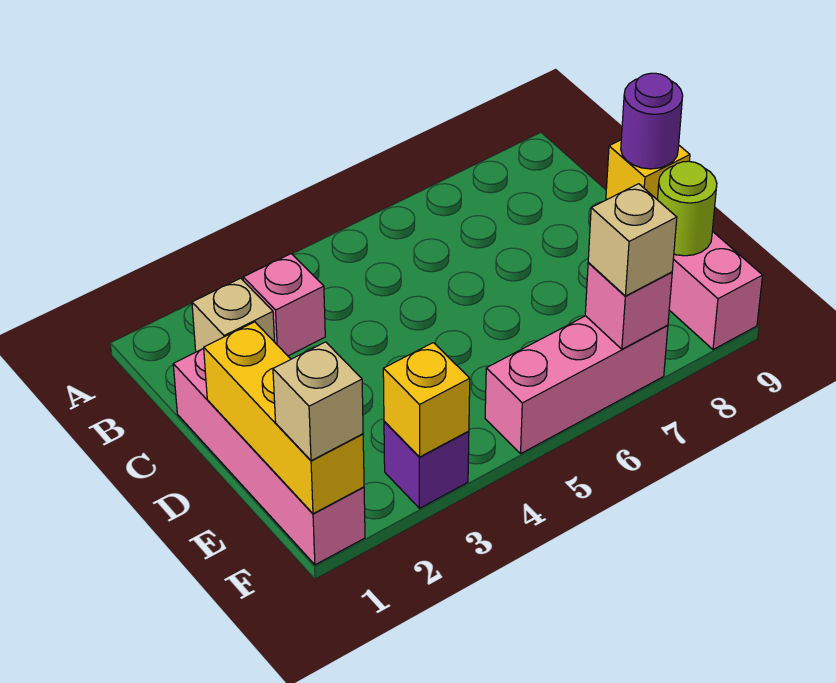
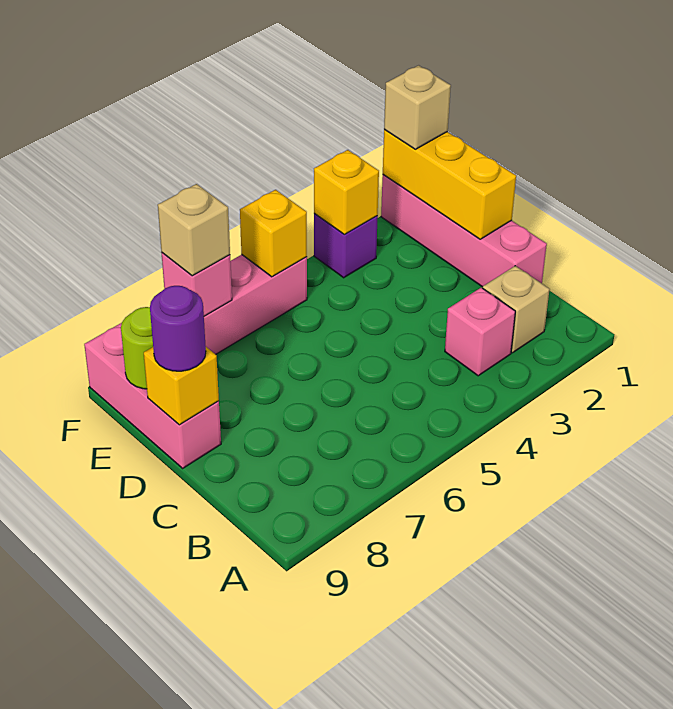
none -> yellow 1x1 brick [240,190,307,277]

